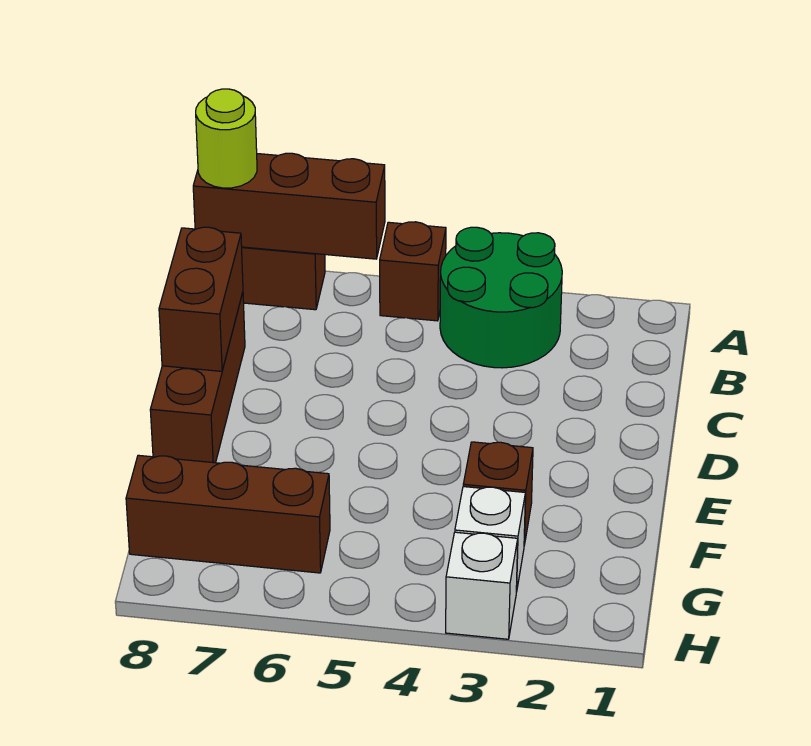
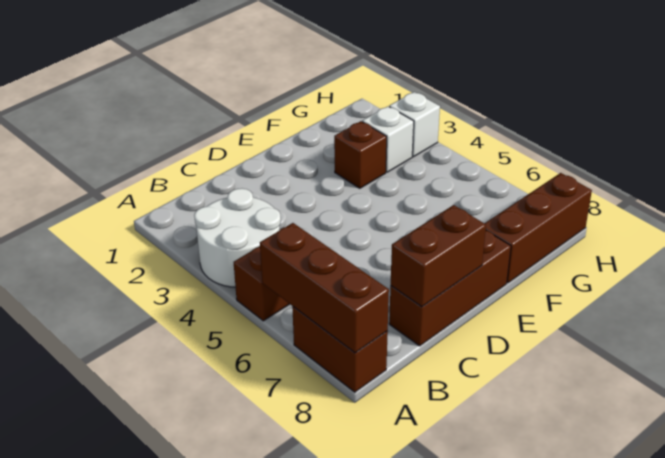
green 2x2 round brick [440,227,562,368] -> white 2x2 round brick [194,188,281,287]
lime 1x1 round brick [196,89,257,188] -> none
brown 1x3 brick [126,455,330,573] -> brown 1x3 brick turned to [484,173,592,283]

